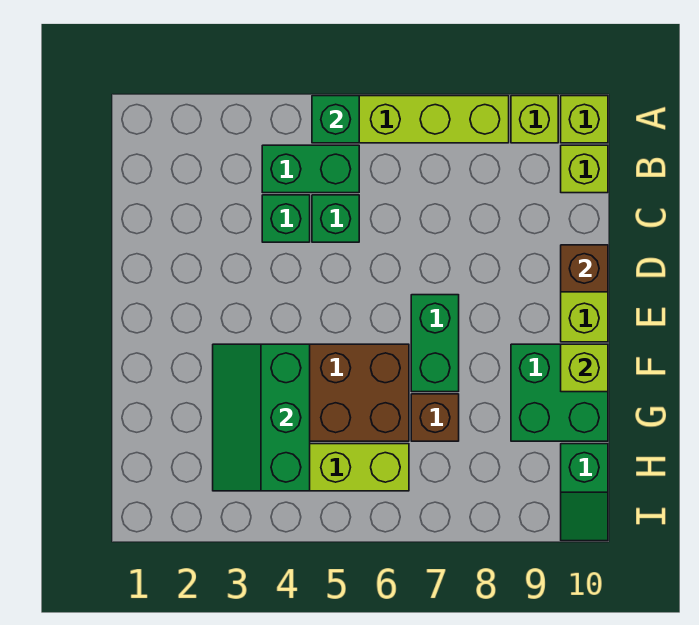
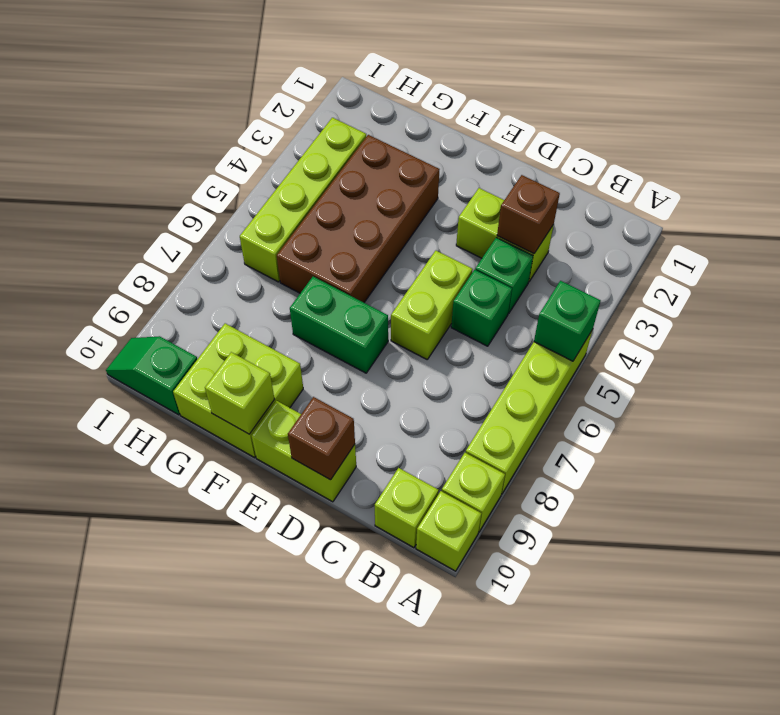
green 1x2 brick [262,145,359,193] -> none
none -> lime 1x2 brick [456,188,554,281]
none -> lime 1x2 brick [391,251,473,359]
green 2x3 slope [213,344,310,491] -> none
green 2x2 brick [511,344,608,441] -> lime 2x2 brick [173,323,303,458]
brown 1x1 brick [411,394,459,441] -> brown 1x1 brick moved to [497,175,560,254]

